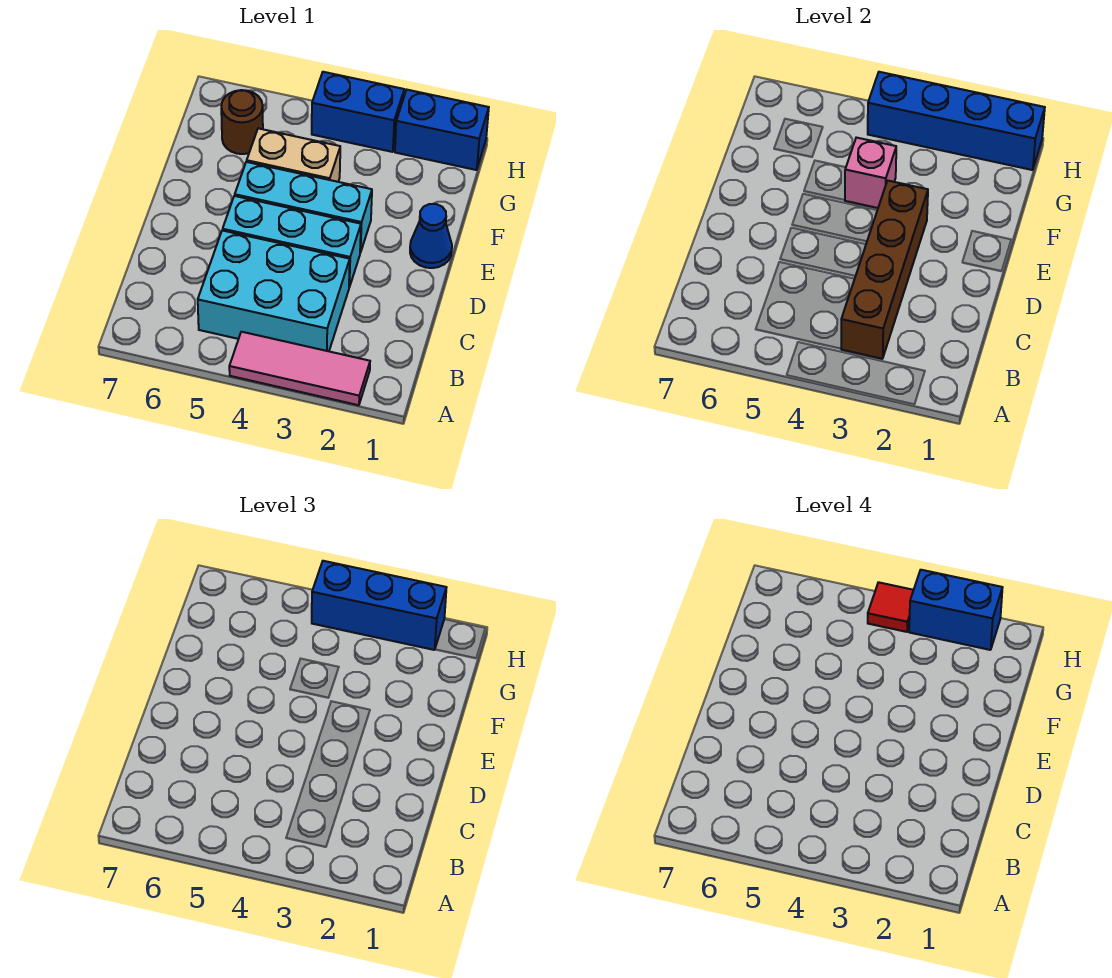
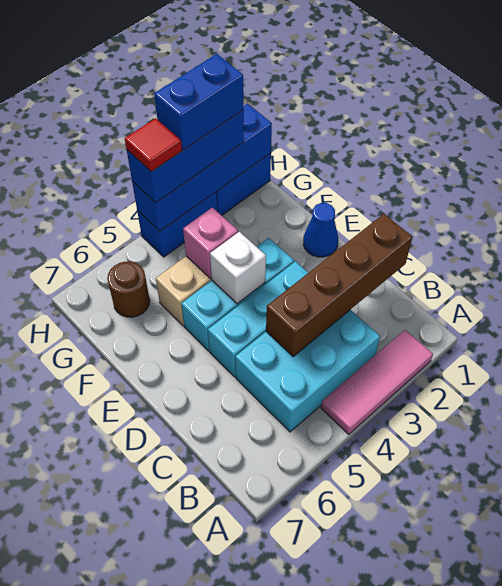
brown 1x4 brick [841,181,928,359] -> brown 1x4 brick turned to [266,214,412,357]
none -> white 1x1 brick [210,232,266,304]

